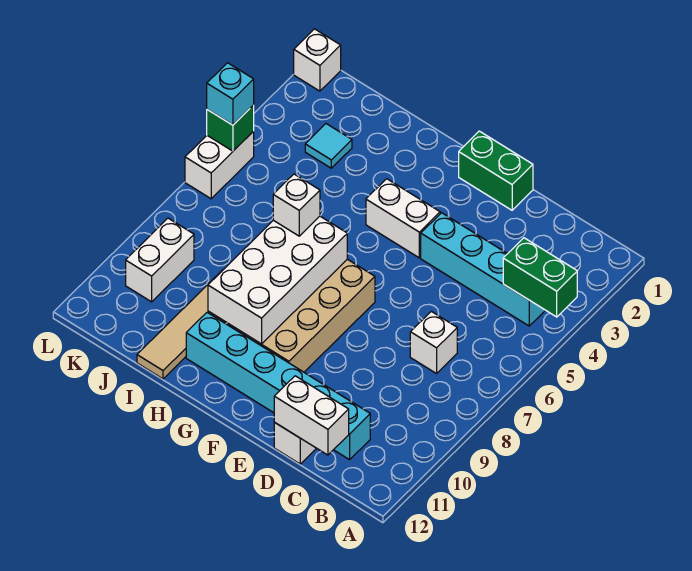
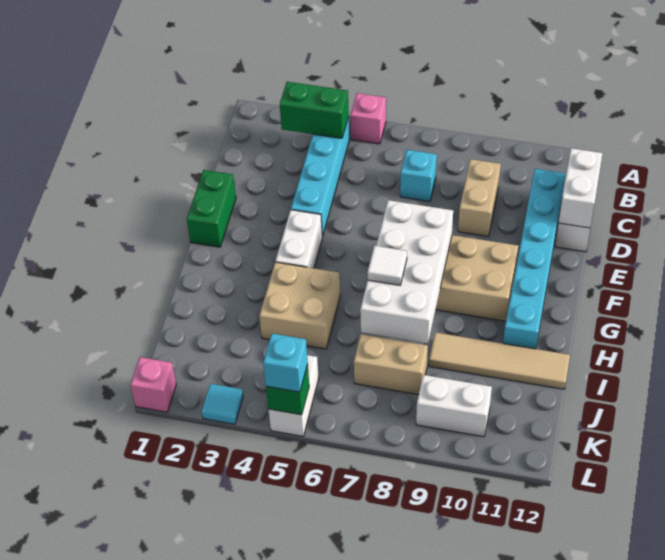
green 1x2 brick [503,238,577,317] -> green 1x2 brick turned to [280,82,349,138]
none -> pink 1x1 brick [350,93,386,144]
white 1x1 brick [410,311,457,374] -> cyan 1x1 brick [400,150,437,201]
none -> tan 1x2 brick [458,159,501,236]
white 2x4 brick [208,216,347,344] -> white 2x4 brick turned to [360,200,453,344]
none -> tan 2x2 brick [259,262,340,349]
white 1x1 brick [273,174,320,236] -> white 1x1 tile [367,246,407,285]
cyan 1x1 tile [305,124,352,168] -> cyan 1x1 tile moved to [202,384,243,424]
none -> tan 1x2 brick [354,334,428,395]
white 1x1 brick [294,29,341,91] -> pink 1x1 brick [130,357,176,412]
white 1x2 brick [185,131,254,199] -> white 1x2 brick turned to [269,355,319,436]

